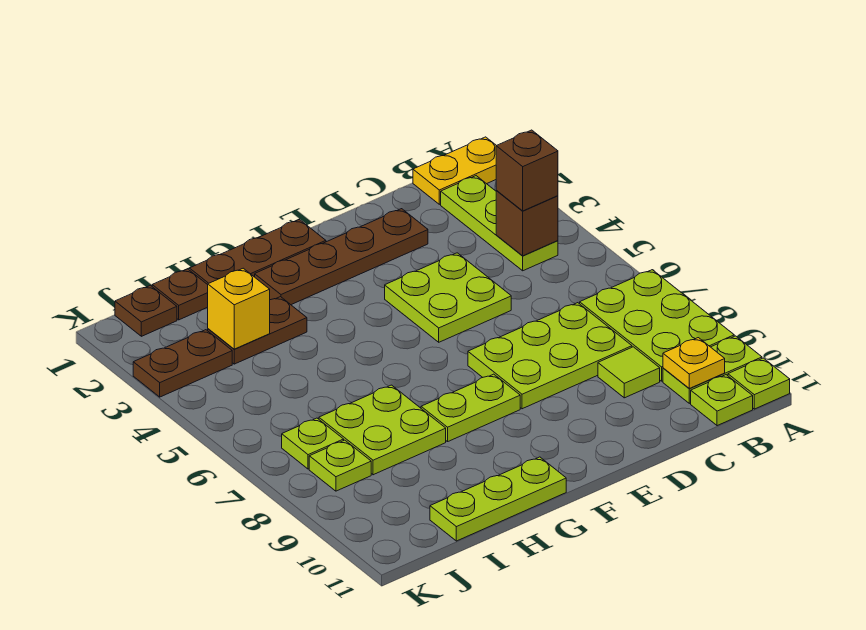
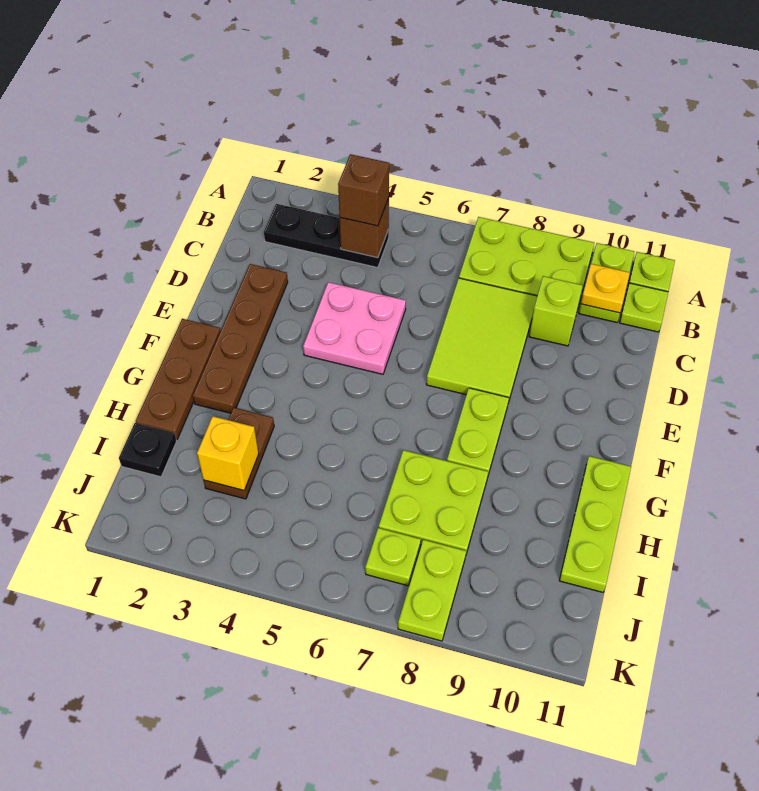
yellow 1x2 plate [413,137,496,204] -> none
lime 1x3 plate [441,176,558,271] -> black 1x3 plate [264,204,389,268]
lime 2x3 plate [468,303,632,409] -> lime 2x3 tile [426,278,537,403]
lime 1x1 tile [598,347,660,398] -> lime 1x1 brick [529,276,583,346]
lime 2x2 plate [385,253,511,342] -> pink 2x2 plate [303,282,406,374]
brown 1x1 plate [152,269,208,320] -> black 1x1 plate [119,423,177,477]
brown 1x1 plate [115,285,177,336] -> none
brown 1x2 plate [133,330,232,397] -> none
lime 1x1 plate [309,440,371,491] -> lime 1x2 plate [398,540,466,641]

